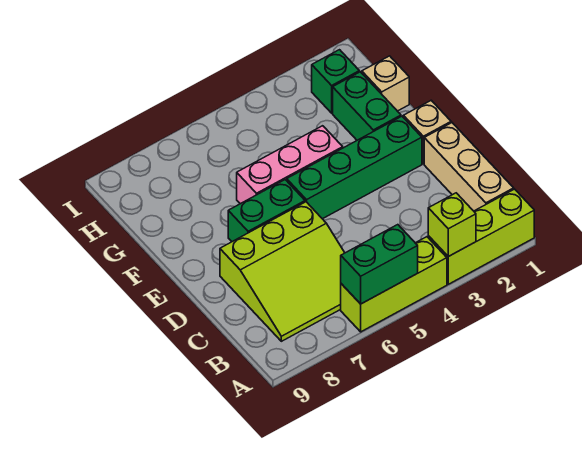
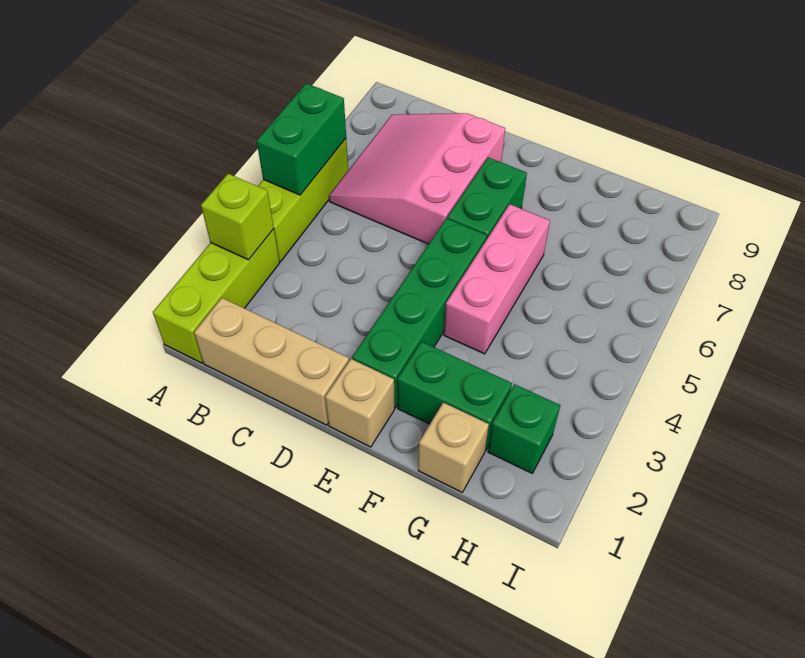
lime 3x3 slope [220,202,345,341] -> pink 3x3 slope [329,113,505,244]

